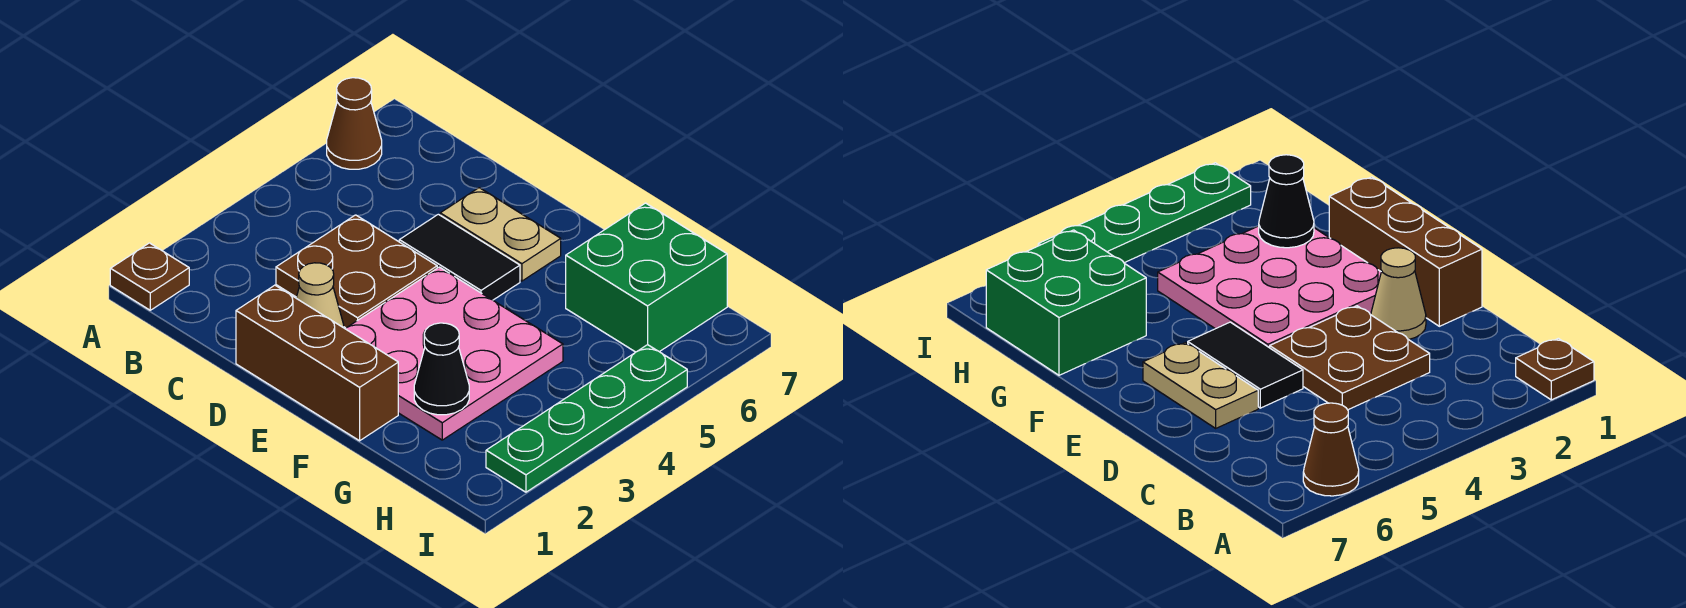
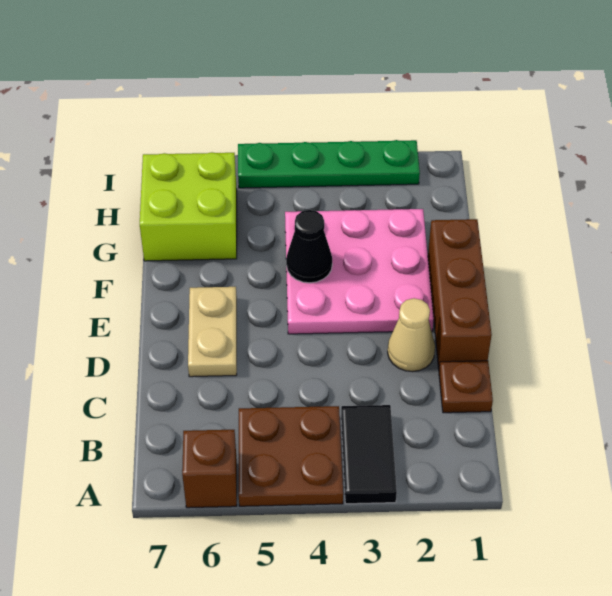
brown 1x1 plate [110,243,189,310] -> brown 1x1 plate moved to [439,361,493,413]
brown 1x1 cone [327,78,382,169] -> brown 1x1 brick [182,430,237,508]
brown 2x2 plate [276,215,437,328] -> brown 2x2 plate moved to [239,406,343,506]
black 1x2 tile [399,214,520,300] -> black 1x2 tile moved to [341,405,397,504]
black 1x1 cone [414,323,469,415] -> black 1x1 cone moved to [286,210,332,283]
green 2x2 brick [566,203,727,352] -> lime 2x2 brick [140,152,237,261]

